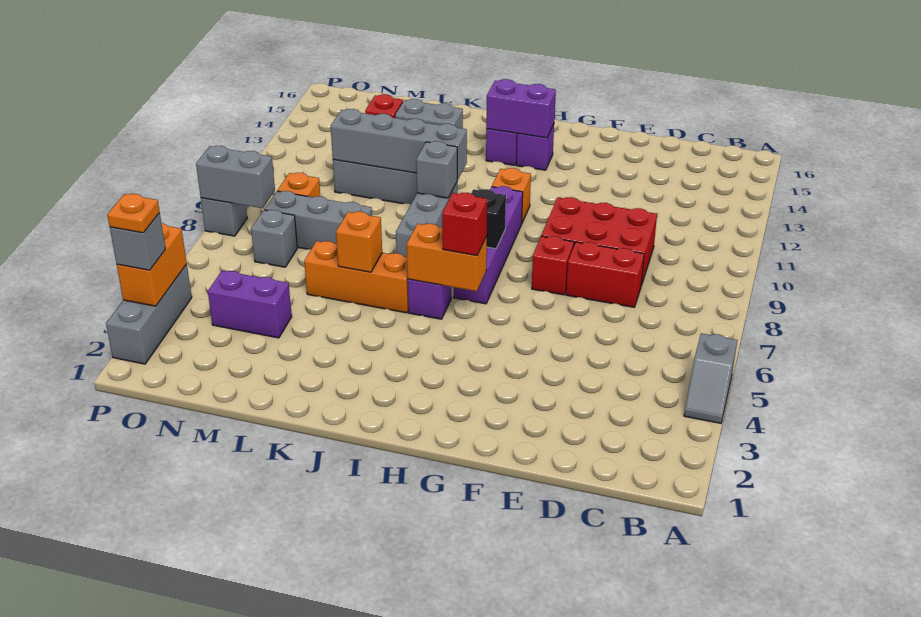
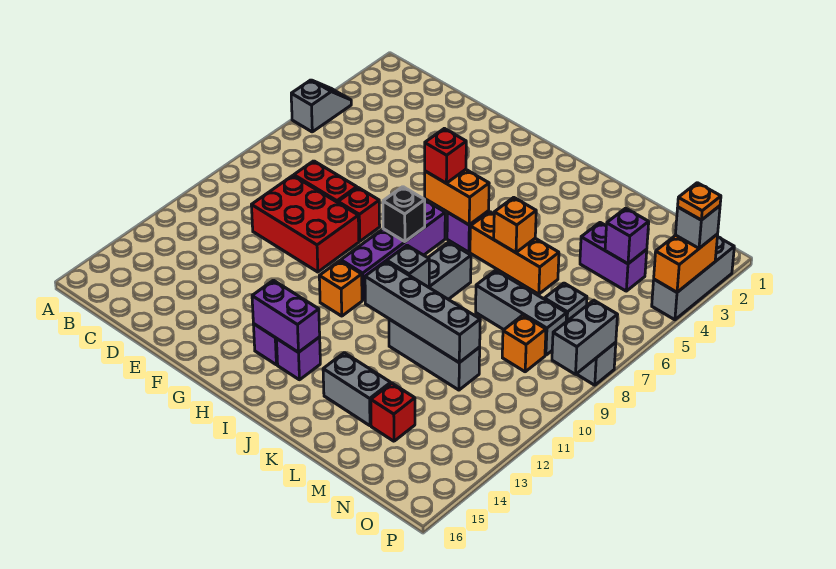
none -> purple 1x1 brick [605,208,649,264]
grey 1x2 brick [196,146,275,208] -> grey 1x2 brick turned to [552,300,617,374]

